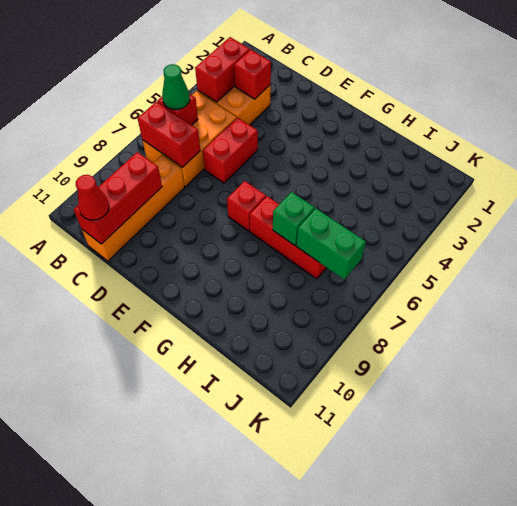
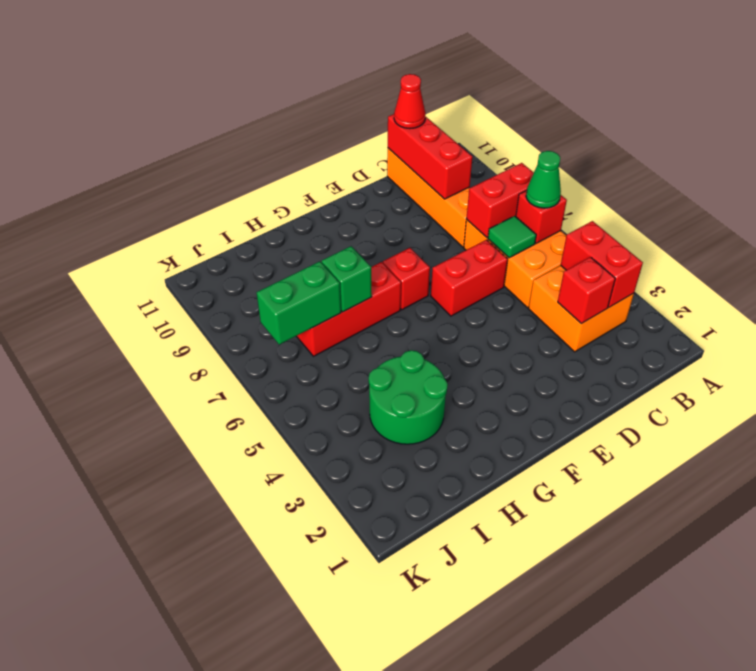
none -> green 1x1 tile [488,216,536,258]
red 1x2 brick [202,117,258,183] -> red 1x2 brick turned to [431,240,508,316]
none -> green 2x2 round brick [369,350,448,444]

